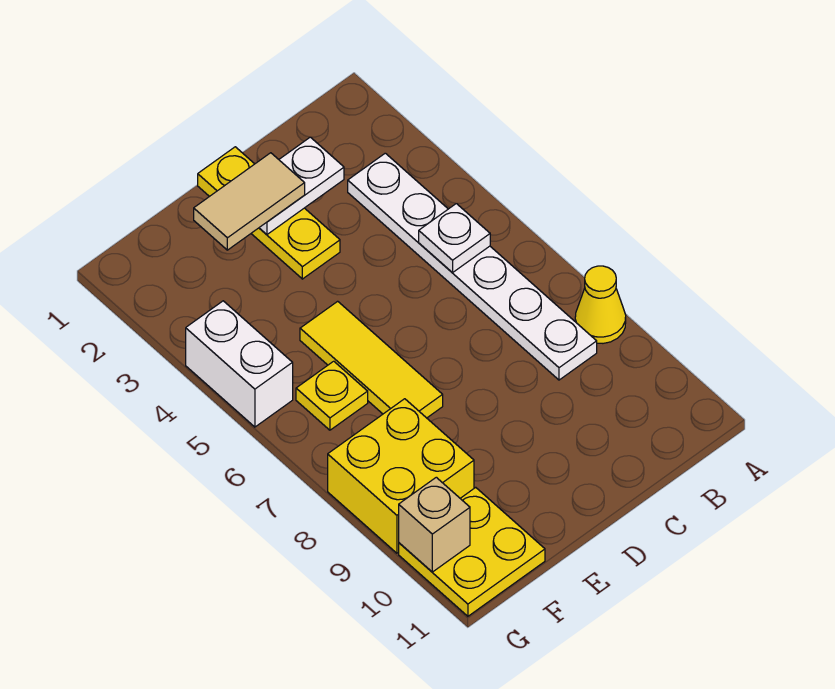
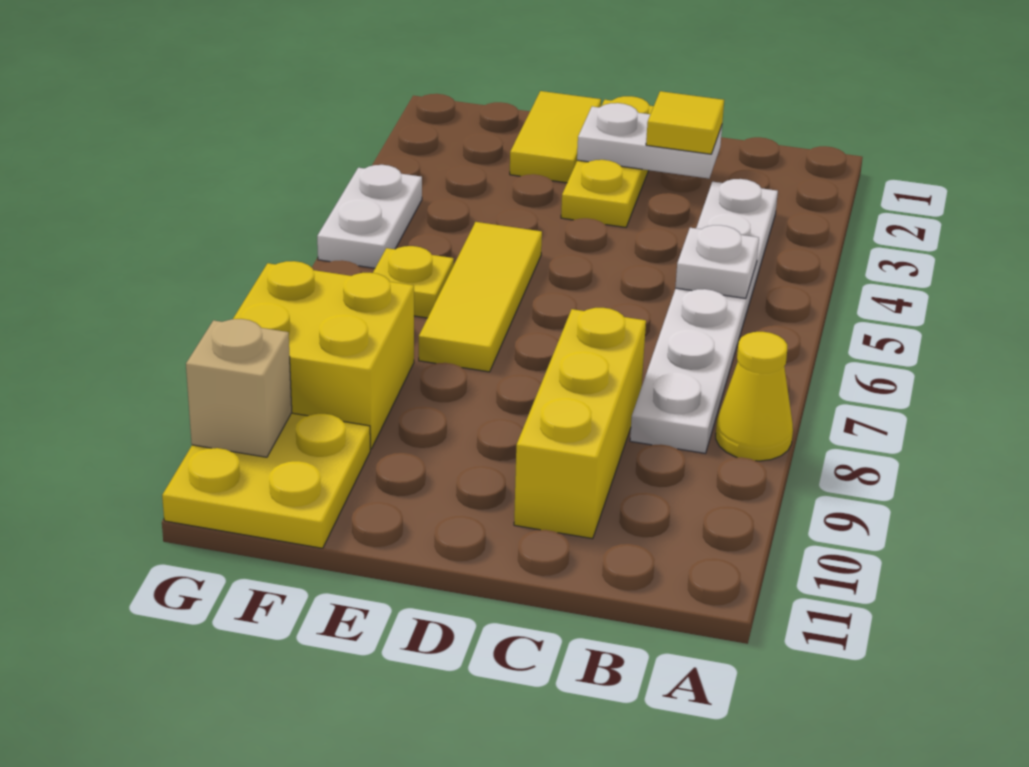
none -> yellow 1x1 tile [646,91,724,154]
none -> yellow 1x3 brick [514,308,646,539]
tan 1x2 tile [194,153,305,250] -> none
none -> yellow 1x2 tile [510,91,601,183]
white 1x2 brick [186,301,293,427] -> white 1x2 plate [317,165,422,268]

